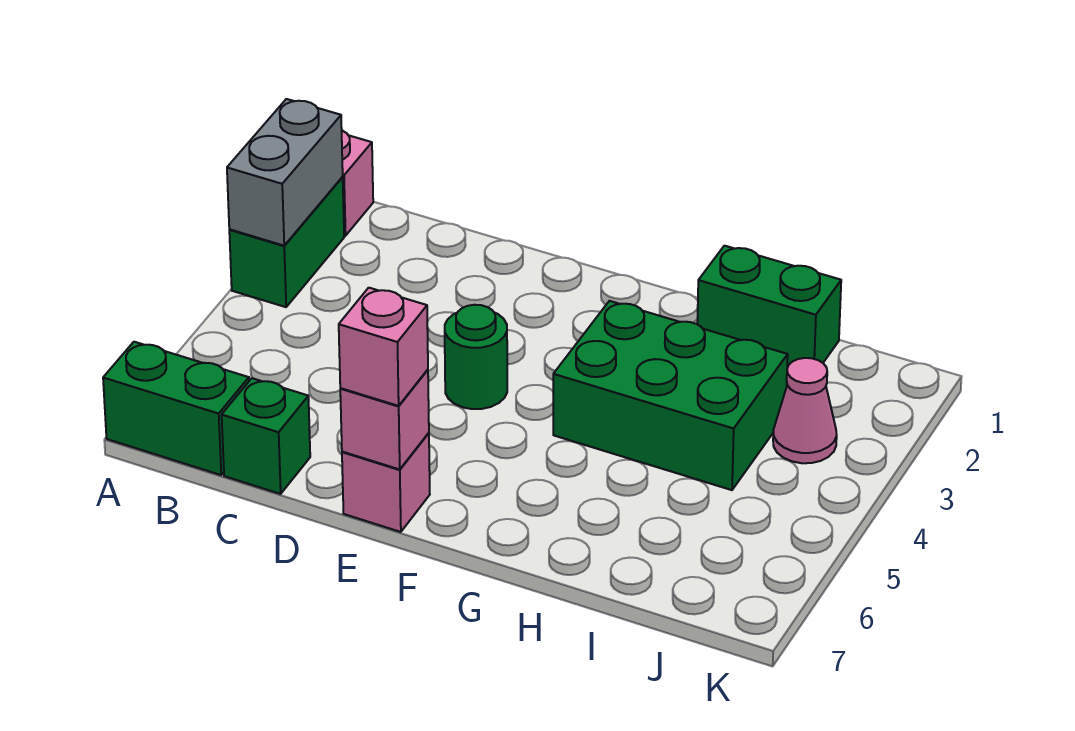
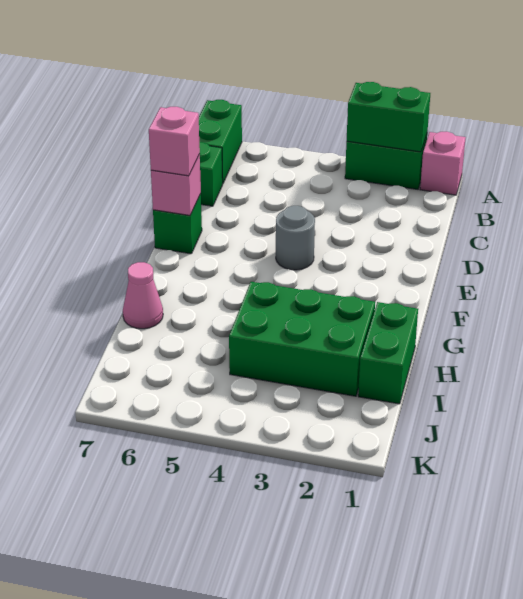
grey 1x2 brick [227,99,343,246] -> green 1x2 brick [347,82,430,152]
green 1x1 round brick [445,305,507,409] -> grey 1x1 round brick [276,206,315,270]
pink 1x1 brick [342,433,430,532] -> green 1x1 brick [153,194,202,254]
green 2x3 brick [553,301,788,490] -> green 2x3 brick turned to [229,282,375,396]
pink 1x1 cone [773,358,837,463] -> pink 1x1 cone moved to [123,262,163,329]

